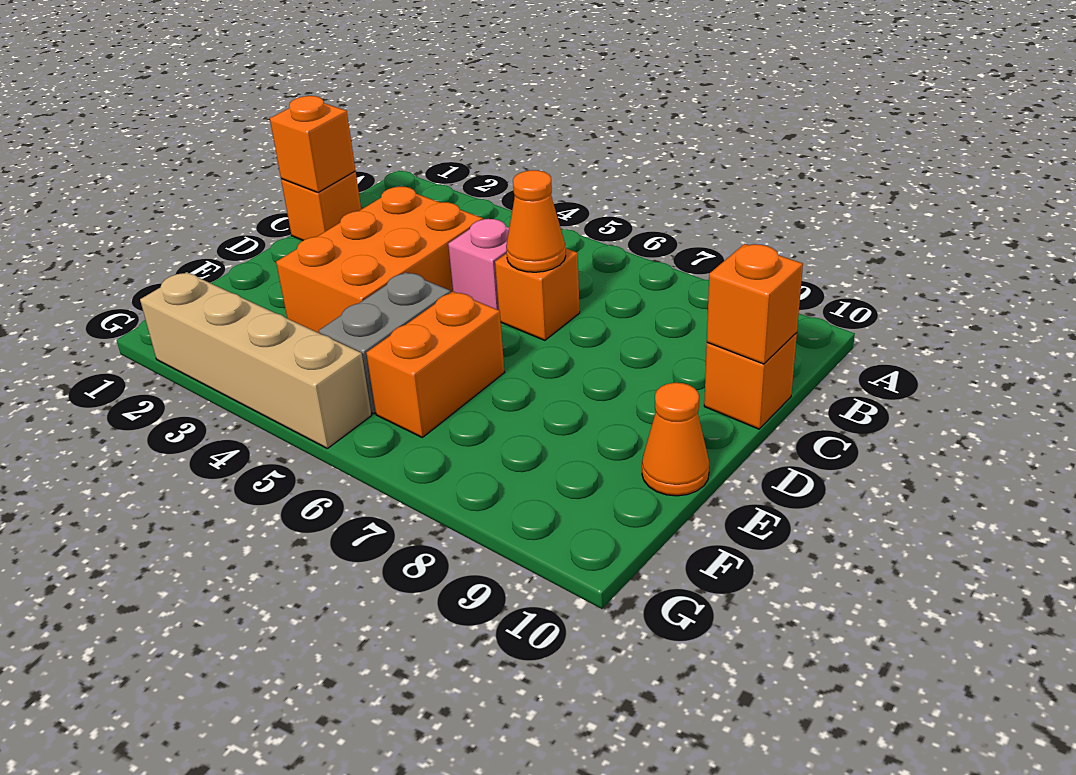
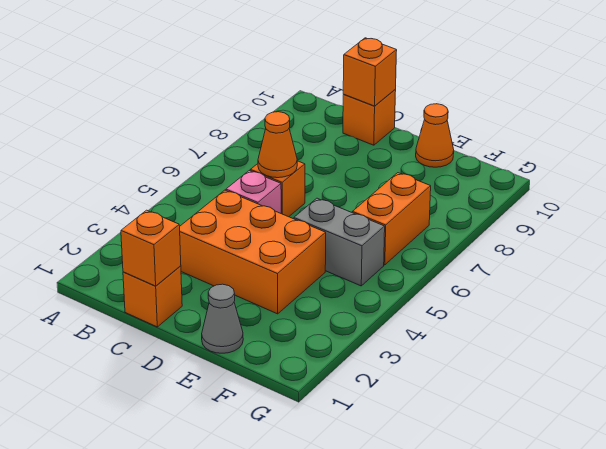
none -> grey 1x1 cone [202,284,243,353]
orange 1x2 brick [366,291,505,437] -> orange 1x2 brick turned to [352,173,431,265]
tan 1x4 brick [140,272,372,448] -> none

